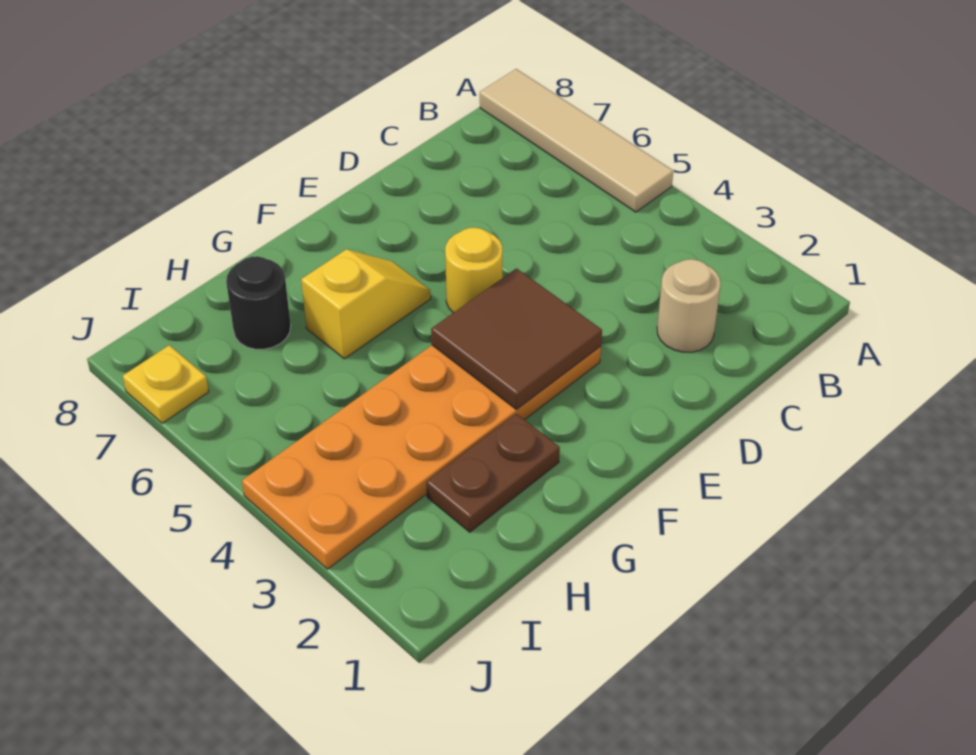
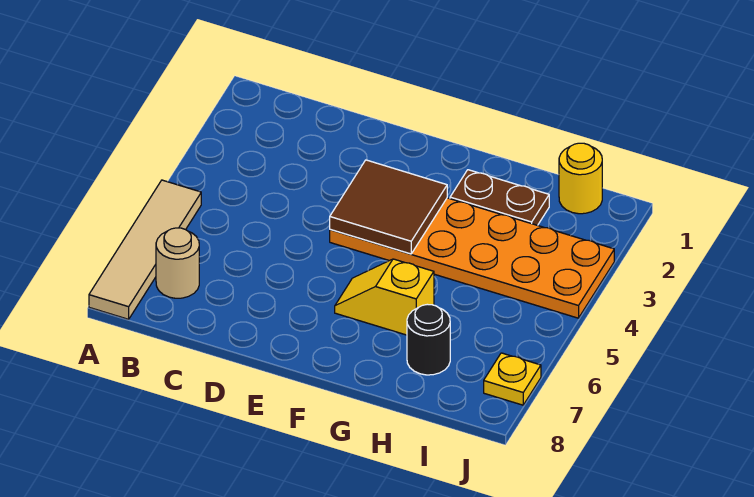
tan 1x1 round brick [657,259,721,352] -> tan 1x1 round brick moved to [156,228,199,298]
yellow 1x1 round brick [445,228,502,313] -> yellow 1x1 round brick moved to [559,143,602,214]

